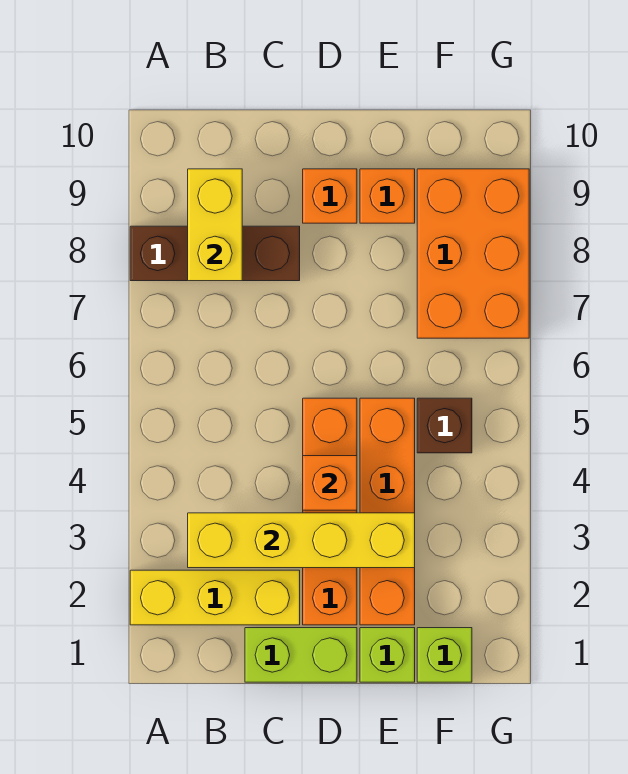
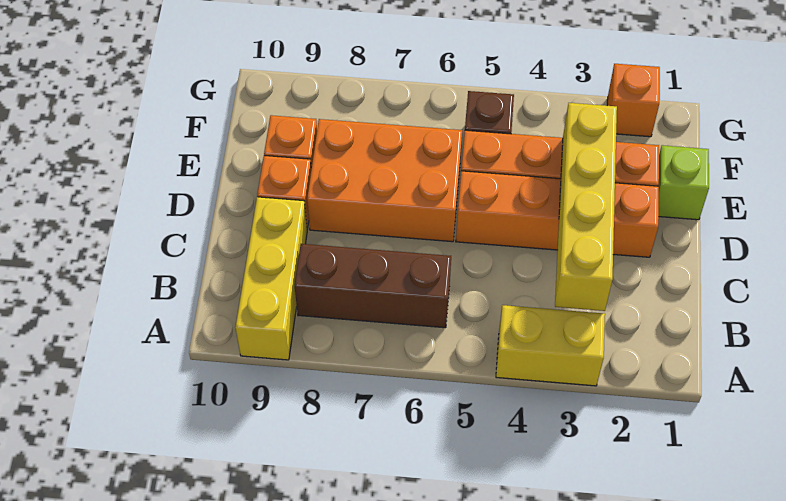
yellow 1x3 brick [130,570,300,625] -> yellow 1x3 brick moved to [235,197,307,360]
brown 1x3 brick [130,226,300,281] -> brown 1x3 brick turned to [295,244,451,328]
yellow 1x2 brick [188,169,242,281] -> yellow 1x2 brick moved to [496,305,605,386]
lime 1x2 brick [245,628,357,682] -> none
orange 1x1 brick [303,456,357,510] -> orange 1x1 brick moved to [607,64,660,137]
lime 1x1 brick [417,628,472,682] -> none
orange 2x3 brick [417,169,529,338] -> orange 2x3 brick moved to [307,119,462,242]

